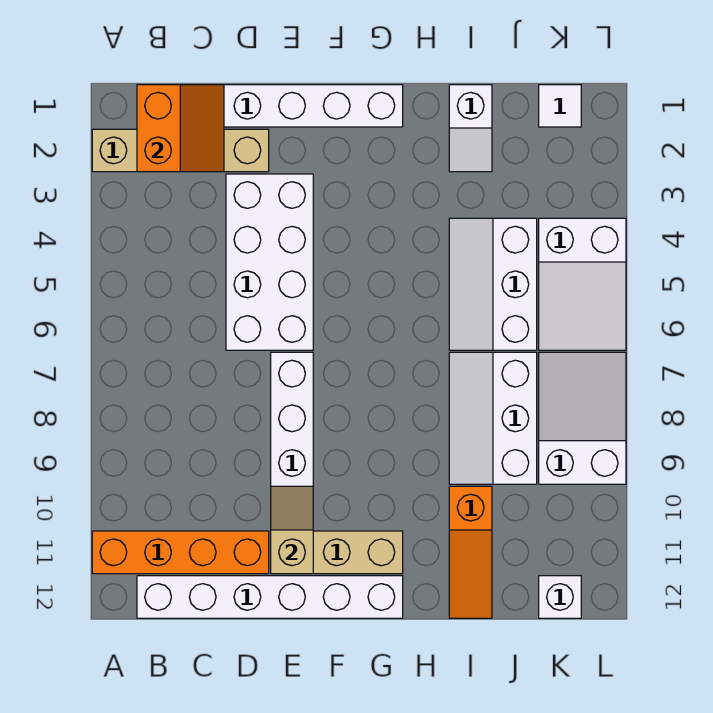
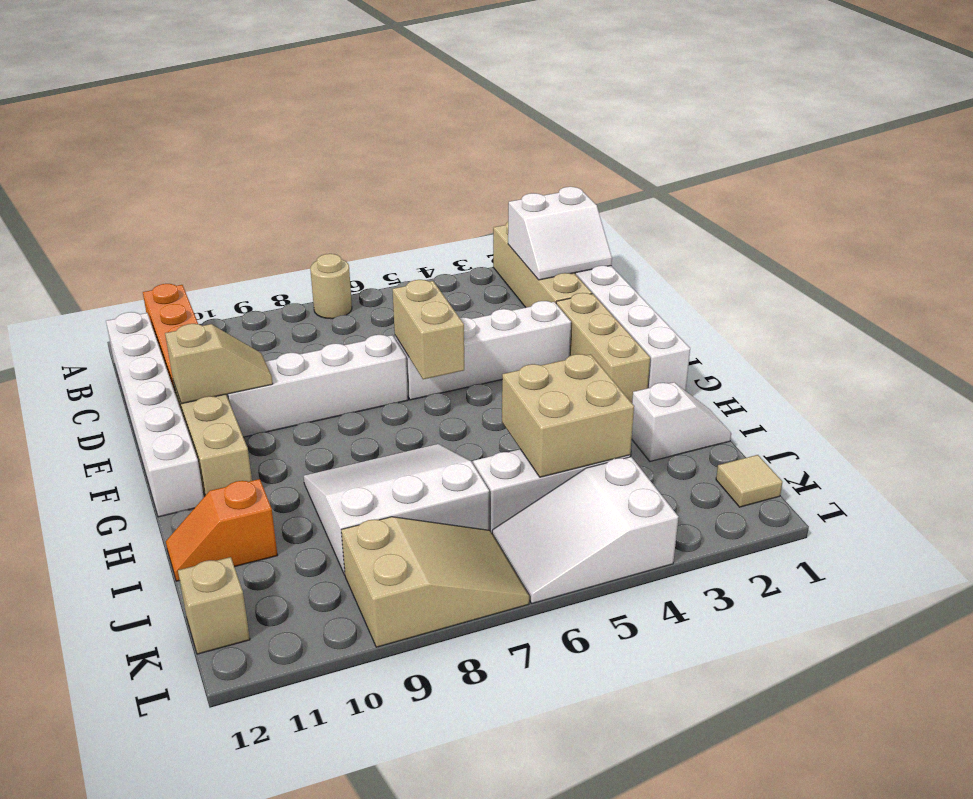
none -> tan 1x1 round brick [310,254,352,319]
orange 2x2 slope [137,85,224,172] -> white 2x2 slope [508,187,612,280]
white 2x4 brick [226,174,313,350] -> white 1x4 brick [395,301,571,400]
none -> tan 1x3 brick [556,293,650,403]
none -> tan 1x2 brick [392,280,464,379]
white 1x2 slope [449,85,492,172] -> white 1x2 slope turned to [632,382,731,461]
none -> tan 2x2 brick [502,354,634,477]
white 2x3 slope [449,352,537,484] -> white 3x3 slope [304,444,489,575]
orange 1x3 slope [449,486,492,618] -> orange 1x2 slope [166,479,278,581]
white 1x1 tile [539,85,581,127] -> tan 1x1 tile [716,455,782,507]
white 2x3 slope [539,352,626,484] -> tan 2x3 slope [341,517,529,647]
white 1x1 brick [539,576,581,618] -> tan 1x1 brick [178,557,250,654]

